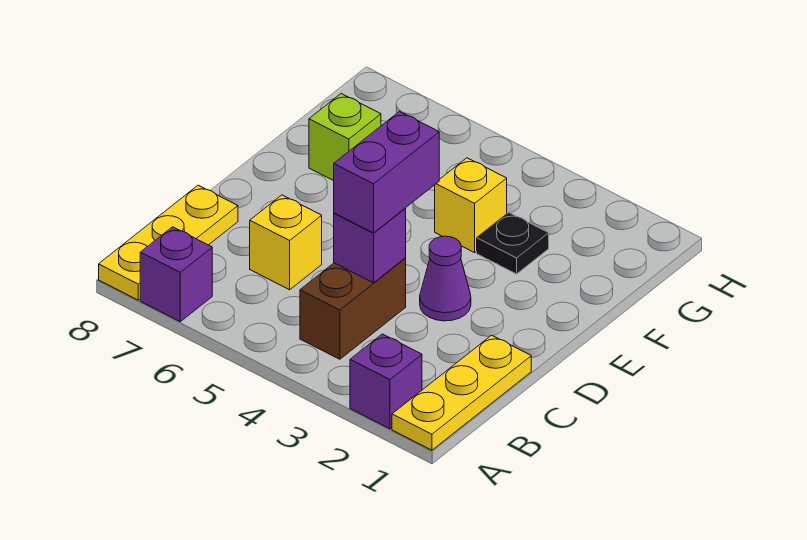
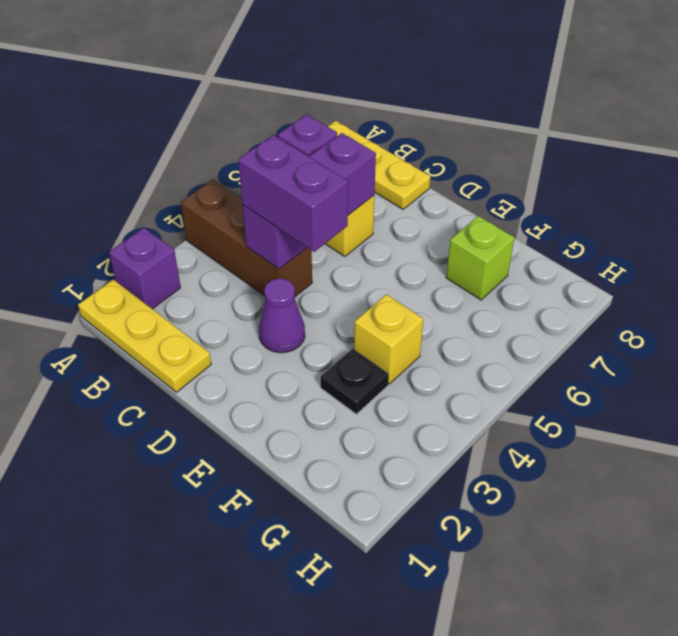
brown 1x2 brick [300,258,406,359] -> brown 1x3 brick [181,180,312,297]
purple 1x1 brick [334,209,406,283] -> purple 1x3 brick [242,133,376,269]

